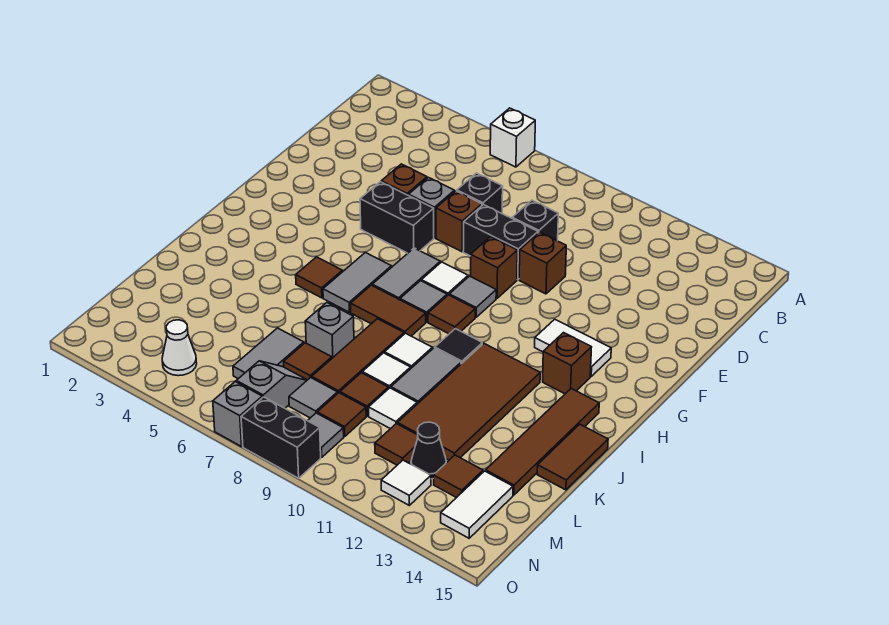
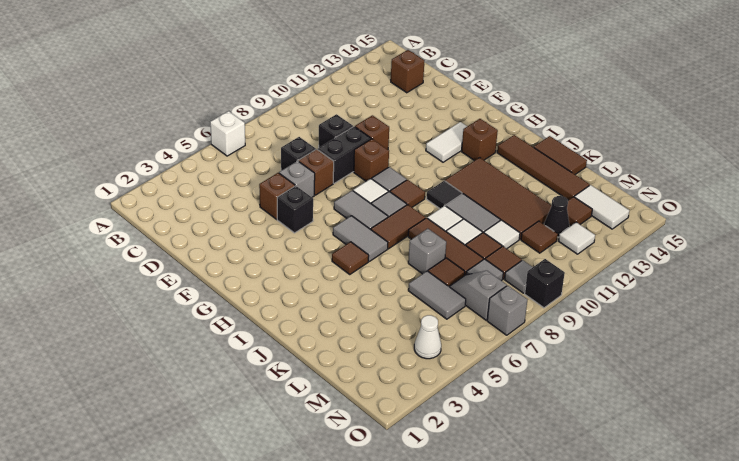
none -> brown 1x1 brick [391,50,424,93]
black 1x2 brick [360,182,434,253] -> black 1x1 brick [277,186,313,233]
black 1x2 brick [241,397,321,478] -> black 1x1 brick [525,259,565,308]

